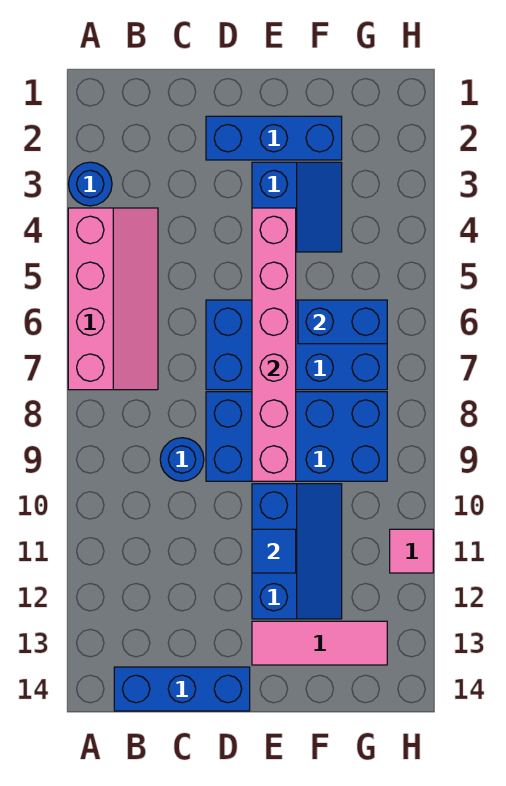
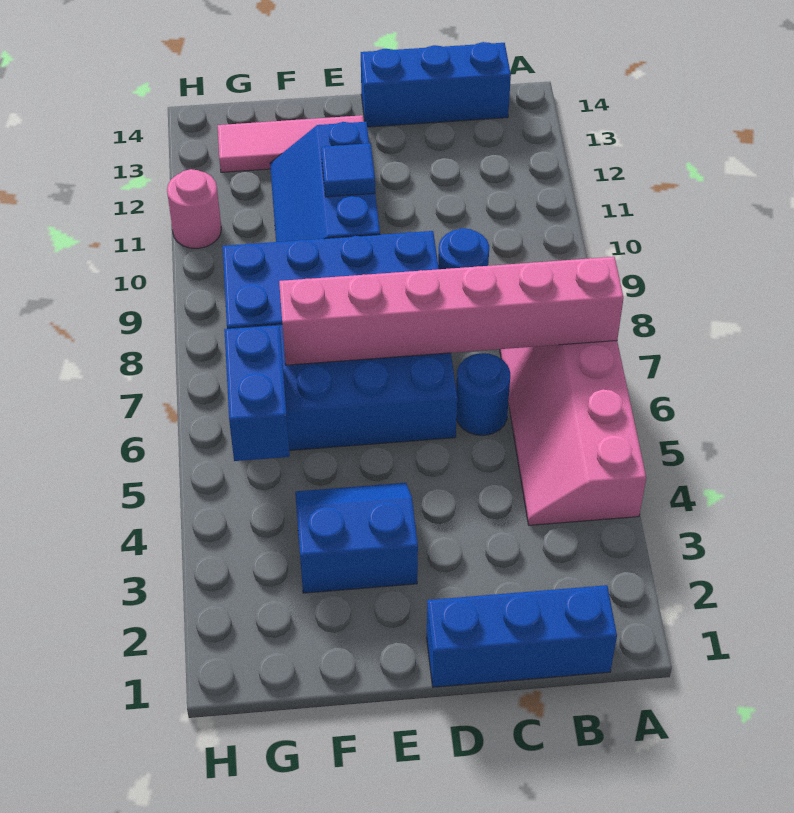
blue 1x1 round brick [68,162,112,206] -> blue 1x1 round brick moved to [456,353,510,435]
blue 1x3 brick [206,116,342,160] -> blue 1x3 brick moved to [427,585,617,687]
blue 2x2 slope [252,162,342,252] -> blue 2x2 slope turned to [295,483,418,593]
pink 1x6 brick [252,208,296,481] -> pink 1x6 brick turned to [279,257,624,365]
blue 1x2 brick [298,300,387,344] -> blue 1x2 brick turned to [224,325,290,461]
pink 1x1 tile [390,529,433,573] -> pink 1x1 round brick [167,169,221,248]

